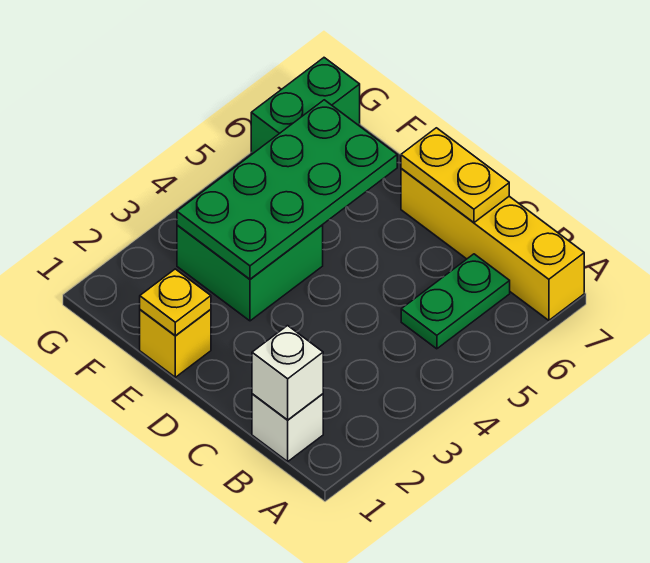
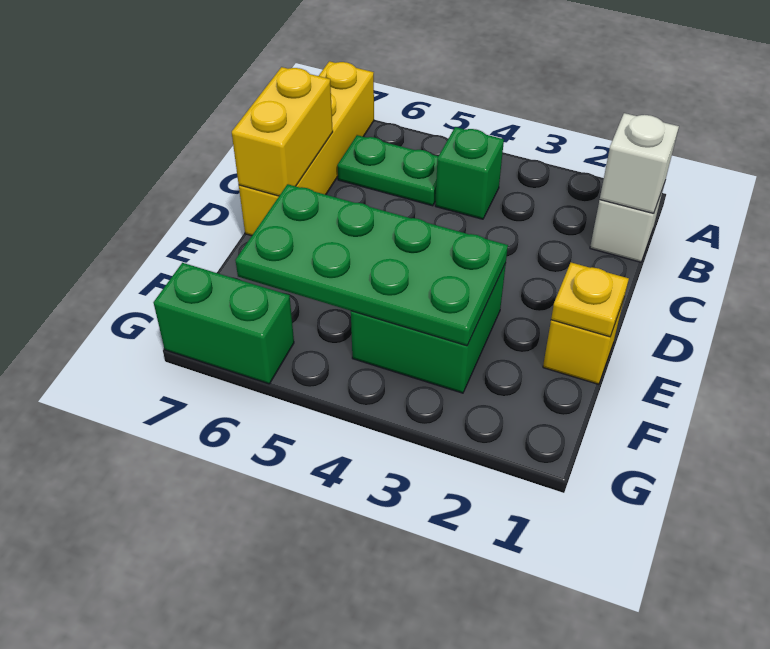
none -> green 1x1 brick [435,127,504,219]
yellow 1x2 plate [401,128,509,222] -> yellow 1x2 brick [232,67,333,196]

